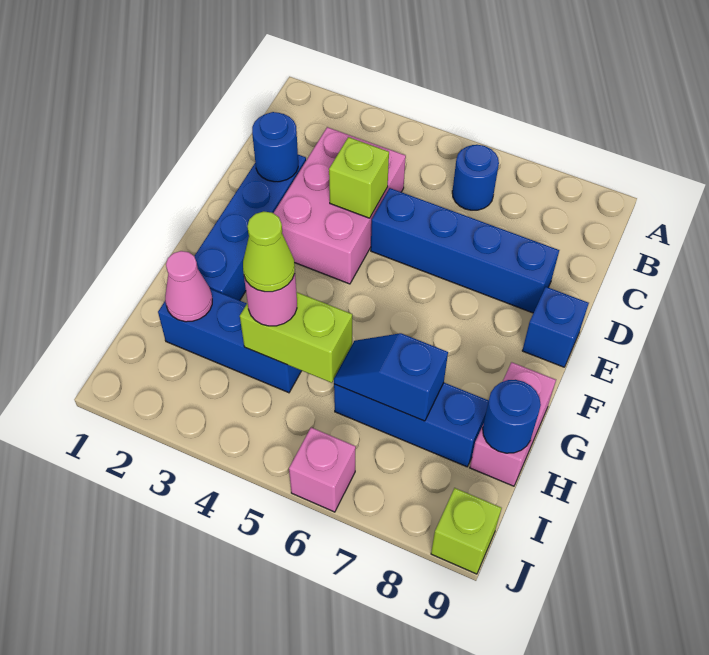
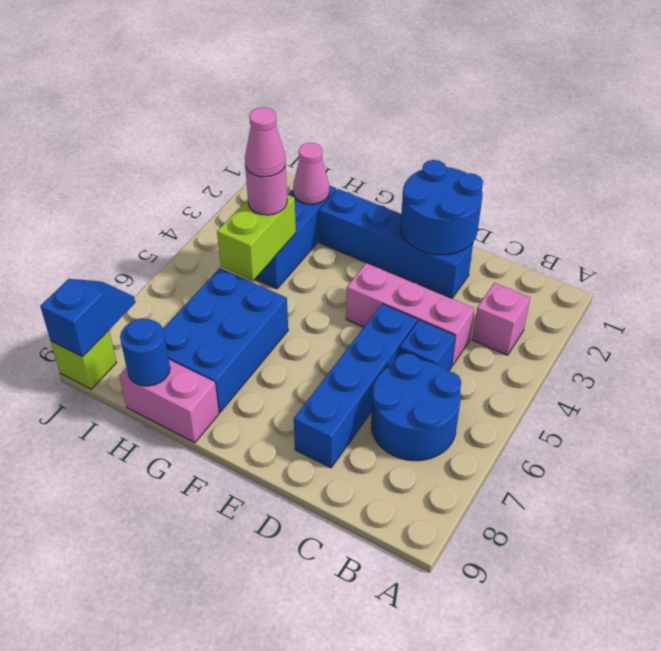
blue 1x1 round brick [452,145,499,210] -> blue 2x2 round brick [371,353,461,461]
pink 2x3 brick [274,127,406,284] -> pink 1x3 brick [346,263,474,366]
blue 1x1 round brick [252,112,298,182] -> blue 2x2 round brick [401,160,483,255]
lime 1x1 brick [329,137,389,218] -> none
blue 1x1 brick [522,287,589,367] -> blue 1x1 brick moved to [399,320,455,371]
lime 1x1 cone [243,211,295,292] -> pink 1x1 cone [245,107,286,177]
blue 1x3 brick [334,383,489,467] -> blue 2x3 brick [163,268,288,412]
blue 1x2 slope [334,333,448,421] -> blue 1x2 slope moved to [40,279,135,357]
pink 1x1 brick [289,428,356,512] -> pink 1x1 brick moved to [472,283,530,355]

